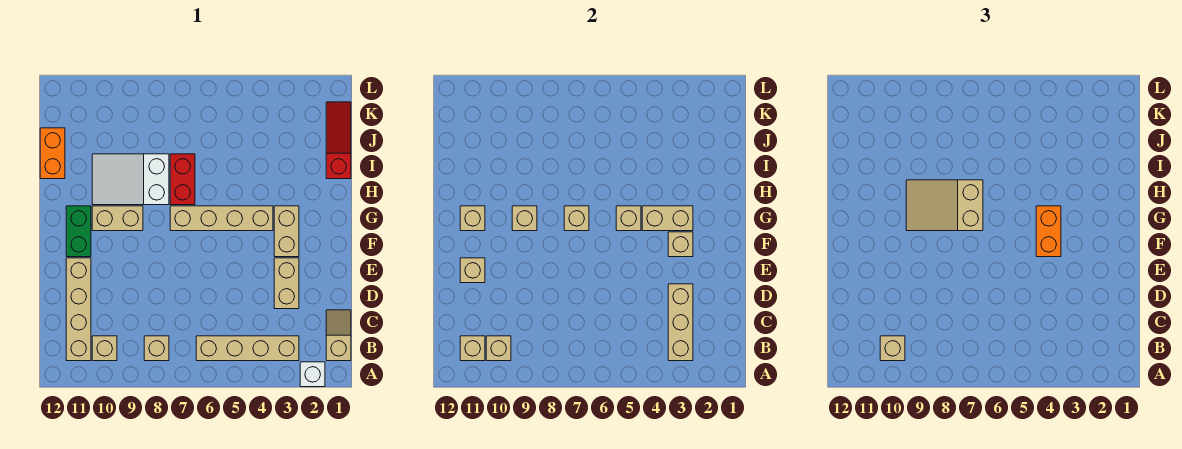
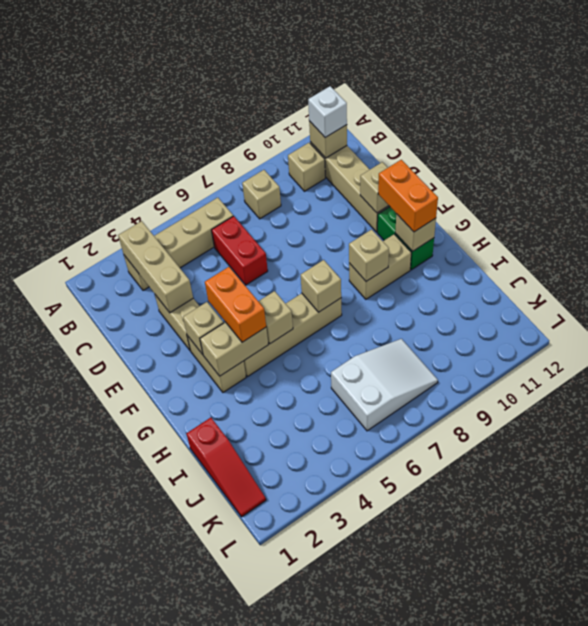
white 1x1 brick [300,362,325,387] -> white 1x1 brick moved to [308,86,347,137]
tan 1x2 slope [326,310,351,361] -> none
tan 1x1 brick [486,336,511,361] -> none
tan 1x1 brick [880,336,905,361] -> none
tan 2x3 slope [906,180,983,231] -> none
red 1x2 brick [170,154,195,205] -> red 1x2 brick moved to [212,216,268,285]
white 2x3 slope [92,154,169,205] -> white 2x3 slope moved to [331,339,438,431]
orange 1x2 brick [40,128,65,179] -> orange 1x2 brick moved to [378,160,438,232]

